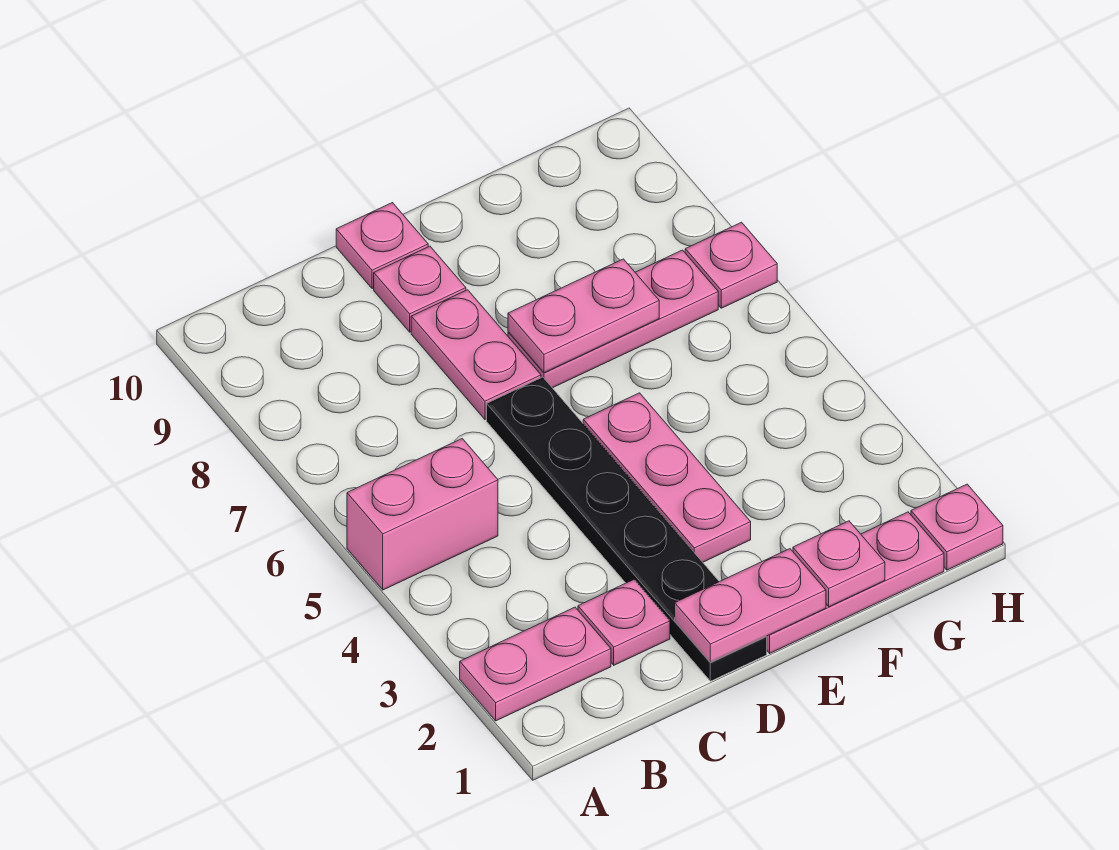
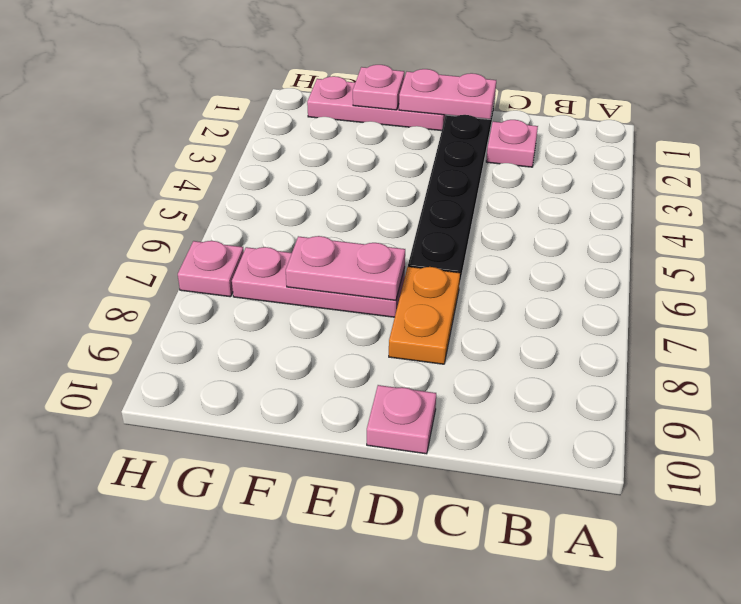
pink 1x2 plate [460,607,611,721] -> none
pink 1x2 brick [347,439,498,590] -> none
pink 1x2 plate [411,290,541,419] -> orange 1x2 plate [389,267,460,364]
pink 1x1 plate [374,246,466,332] -> none
pink 1x3 plate [583,393,751,562] -> none
pink 1x1 plate [911,484,1003,570] -> none

